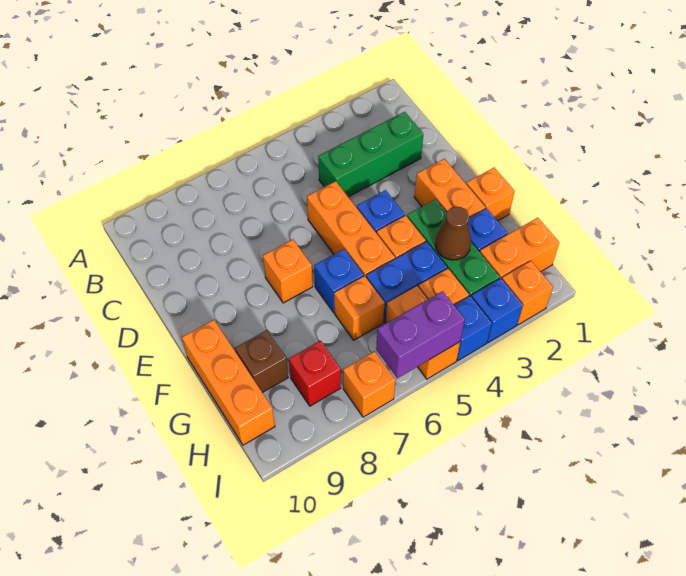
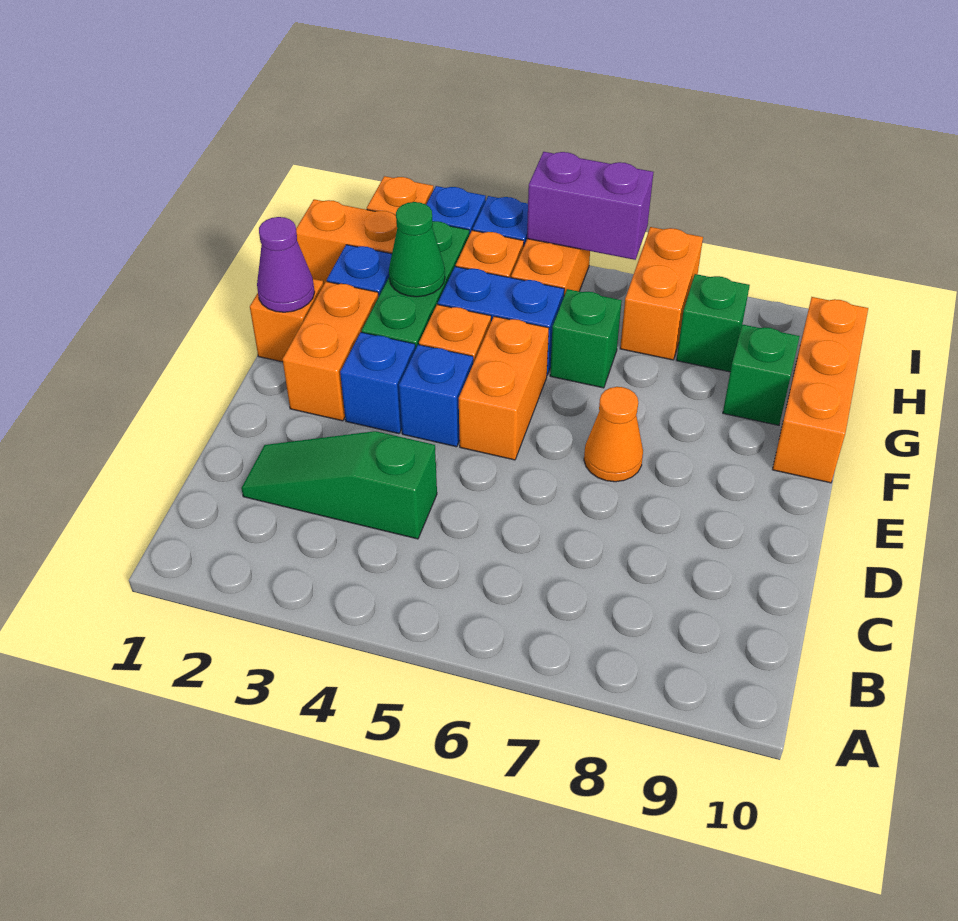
green 1x3 brick [318,112,423,197] -> green 1x3 slope [241,431,437,539]
orange 1x3 brick [307,181,395,277] -> orange 1x2 brick [459,316,549,460]
orange 1x1 brick [263,240,313,303] -> orange 1x1 cone [584,387,643,482]
none -> purple 1x1 cone [257,217,315,312]
blue 1x1 brick [314,249,364,312] -> blue 1x1 brick moved to [340,332,415,434]
brown 1x1 cone [435,207,471,260] -> green 1x1 cone [389,202,445,297]
orange 1x1 brick [334,276,385,340] -> green 1x1 brick [550,289,622,388]
brown 1x1 brick [235,330,288,393] -> green 1x1 brick [723,324,800,425]
red 1x1 brick [289,341,341,406] -> green 1x1 brick [676,274,750,372]
orange 1x1 brick [343,351,396,417] -> orange 1x2 brick [620,227,703,360]

